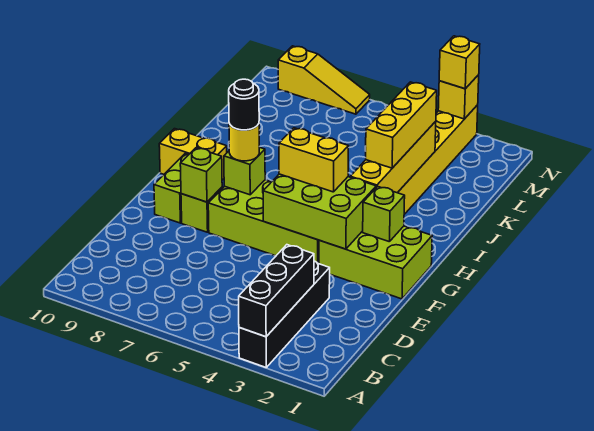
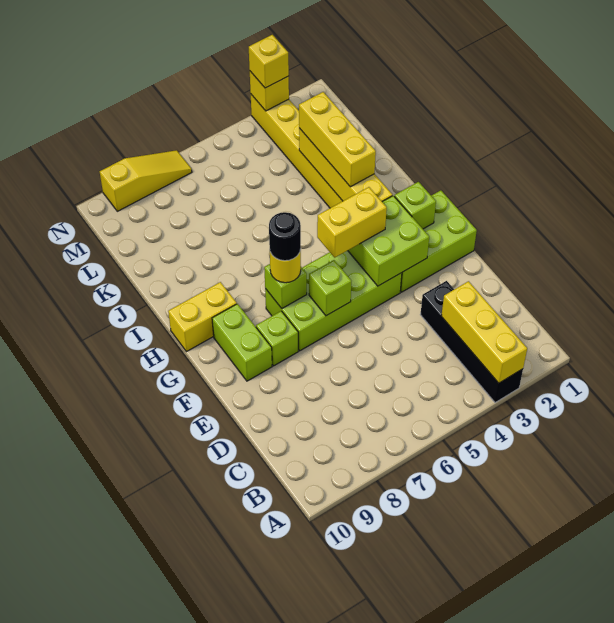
black 1x3 brick [239,245,314,337] -> yellow 1x3 brick [441,281,527,383]
lime 2x3 brick [263,174,376,249] -> lime 2x2 brick [348,196,429,286]
lime 1x1 brick [180,148,222,202] -> lime 1x1 brick moved to [309,260,351,316]

